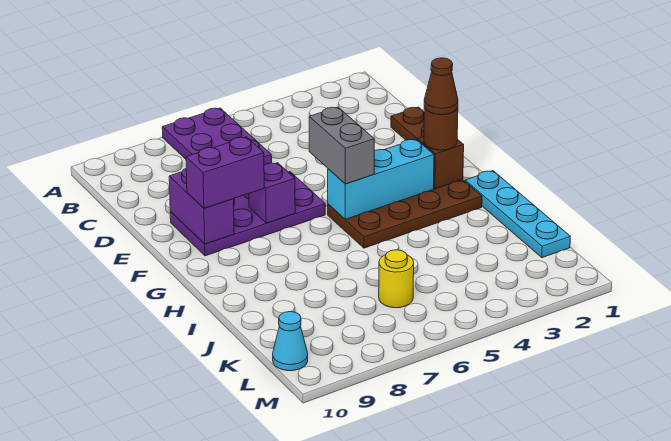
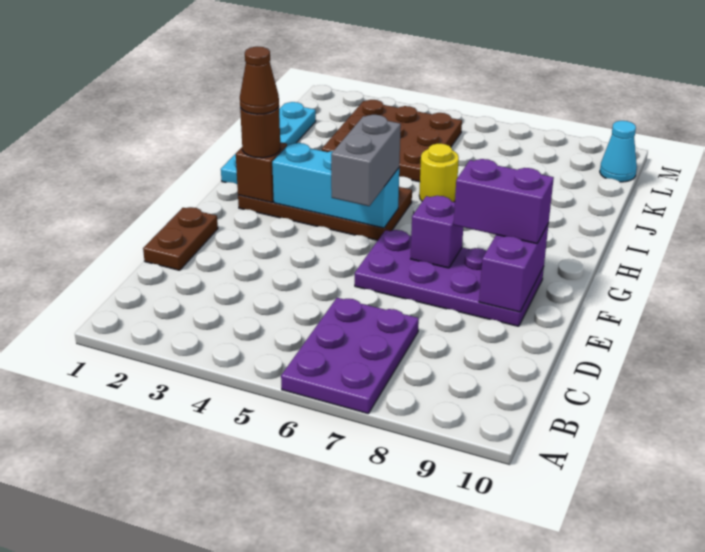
none -> brown 3x3 plate [322,100,462,182]
yellow 1x1 round brick [379,250,414,308] -> yellow 1x1 round brick moved to [419,144,459,202]

